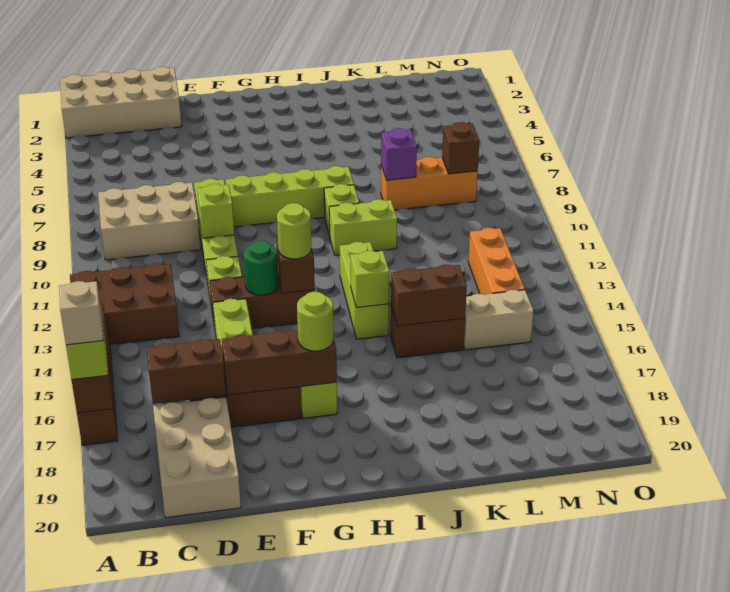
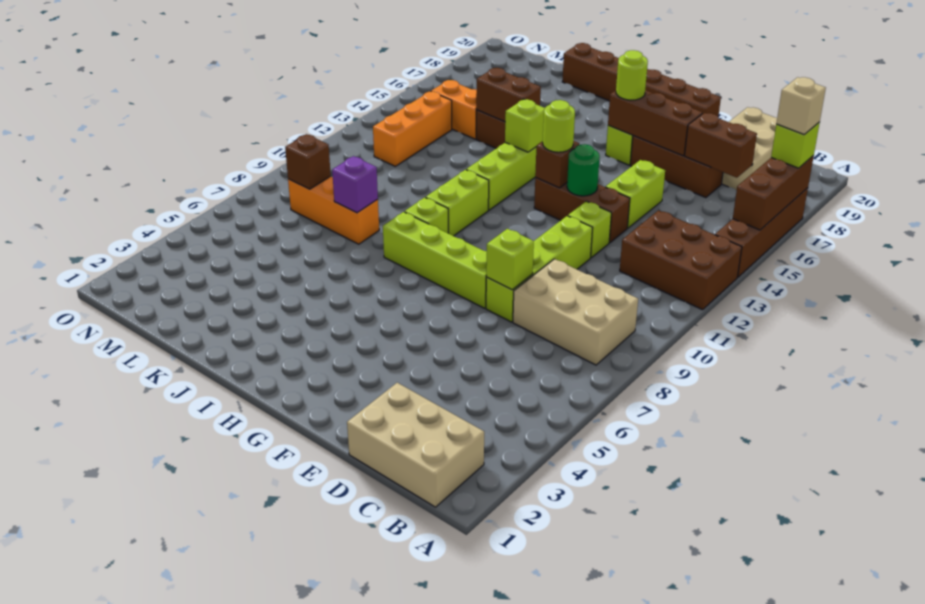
tan 2x4 brick [60,67,182,138] -> tan 2x3 brick [347,383,484,507]
lime 1x1 brick [197,184,234,238] -> lime 1x1 brick moved to [486,229,534,290]
none -> brown 1x6 brick [562,43,721,116]
lime 1x2 brick [329,199,397,255] -> lime 1x2 brick turned to [426,170,489,236]
tan 1x2 brick [464,290,534,350] -> orange 1x2 brick [431,80,477,139]

